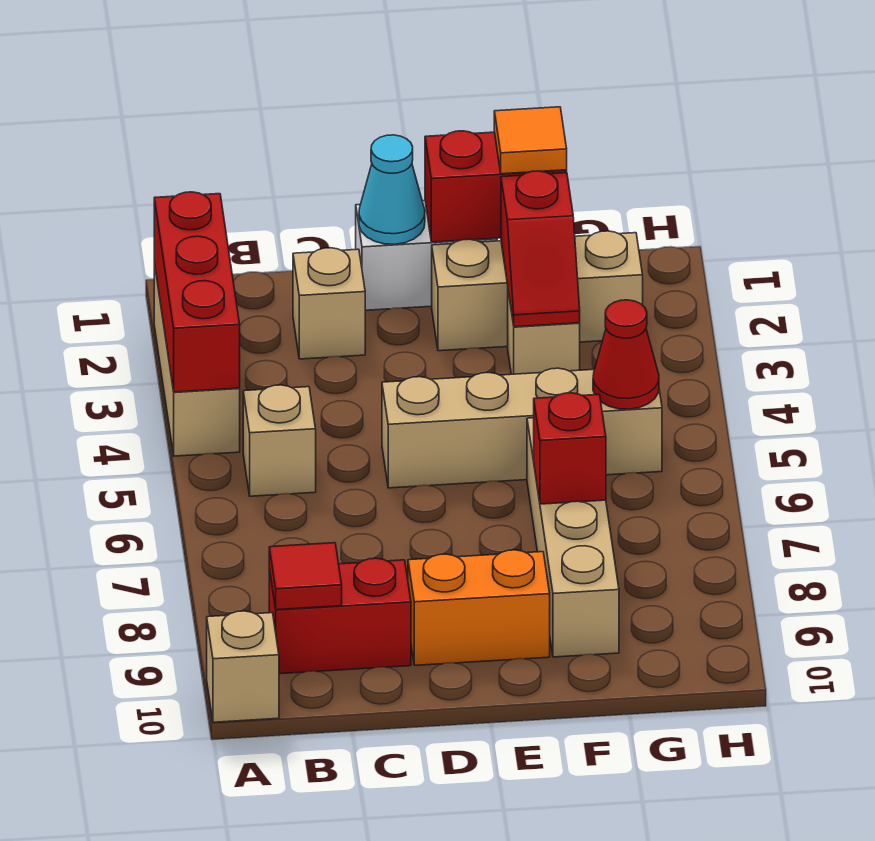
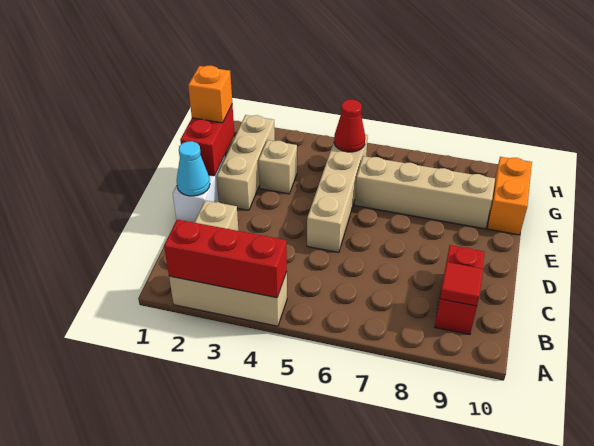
tan 1x1 brick [207,611,279,722] -> none
tan 1x1 brick [243,385,316,496] -> none
orange 1x2 brick [408,550,550,665] -> orange 1x2 brick moved to [487,157,532,235]
orange 1x1 tile [494,107,567,174] -> orange 1x1 brick [188,66,232,123]
red 1x2 slope [501,171,580,327] -> none
red 1x1 brick [534,393,606,504] -> none

